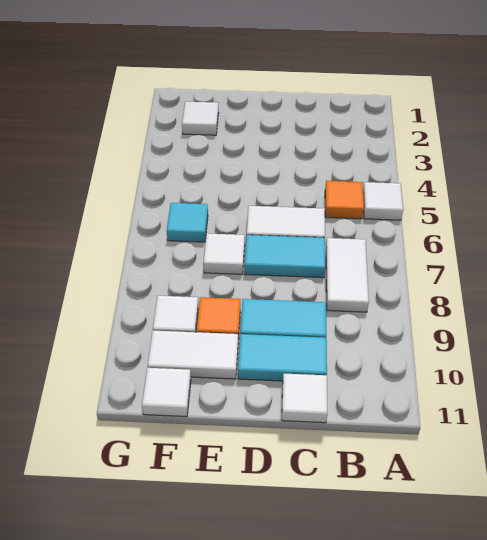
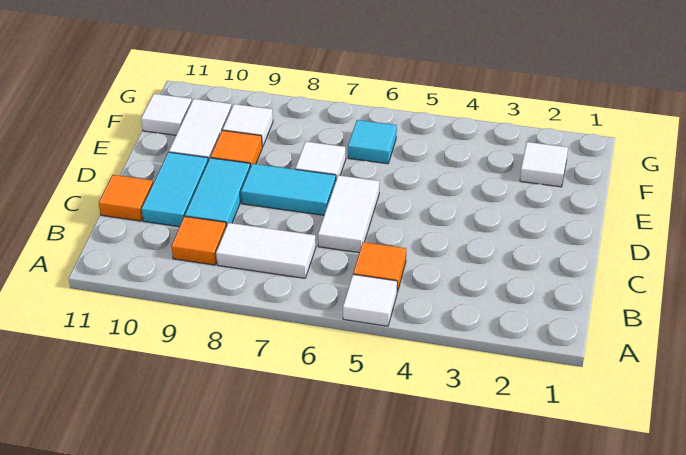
none -> orange 1x1 tile [171,216,226,265]
cyan 1x2 tile [245,235,326,278] -> cyan 1x2 tile turned to [241,164,336,215]
white 1x1 tile [282,374,327,423] -> orange 1x1 tile [99,175,153,221]

